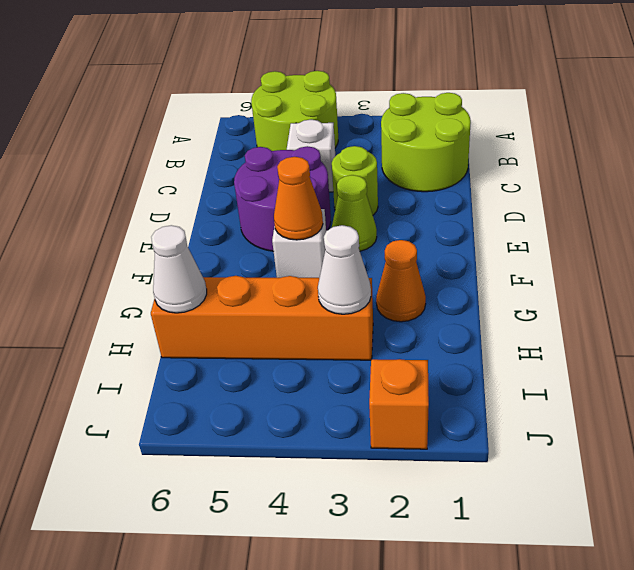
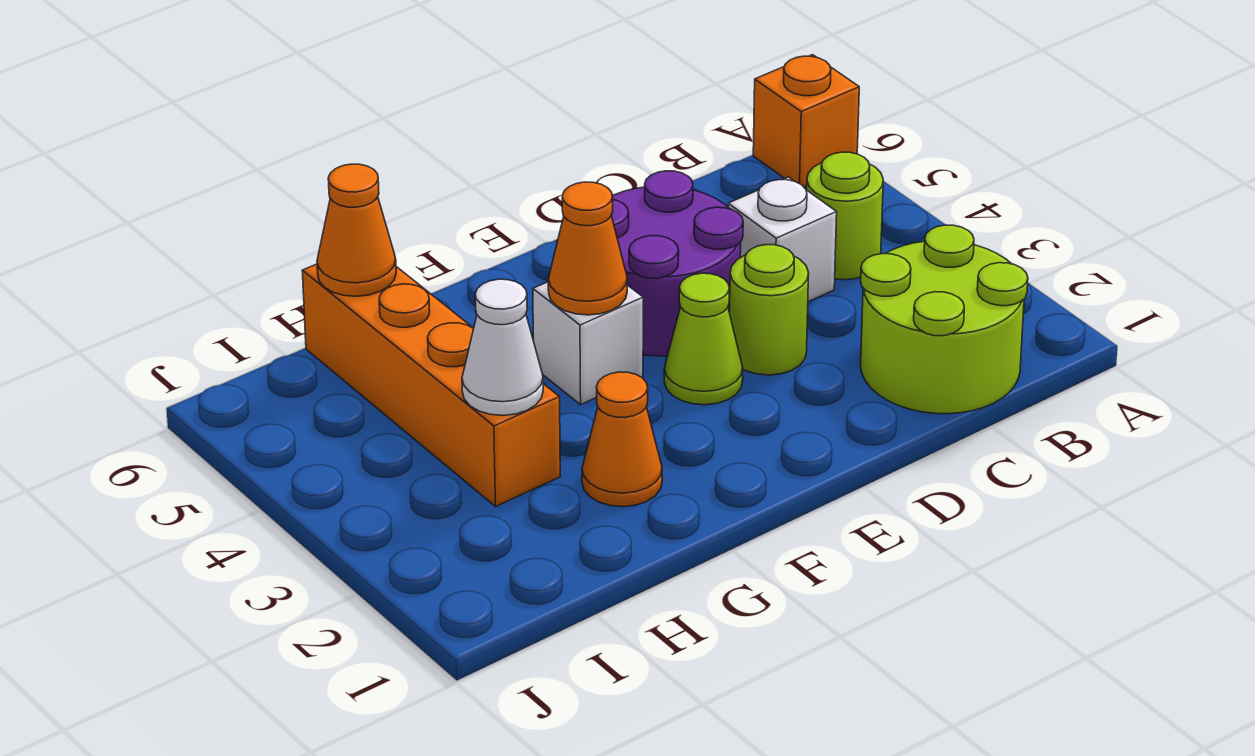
lime 2x2 round brick [251,71,338,151] -> lime 1x1 round brick [807,152,883,280]
white 1x1 cone [151,225,207,313] -> orange 1x1 cone [317,164,396,296]
orange 1x1 brick [369,359,429,449] -> orange 1x1 brick moved to [753,55,859,187]

